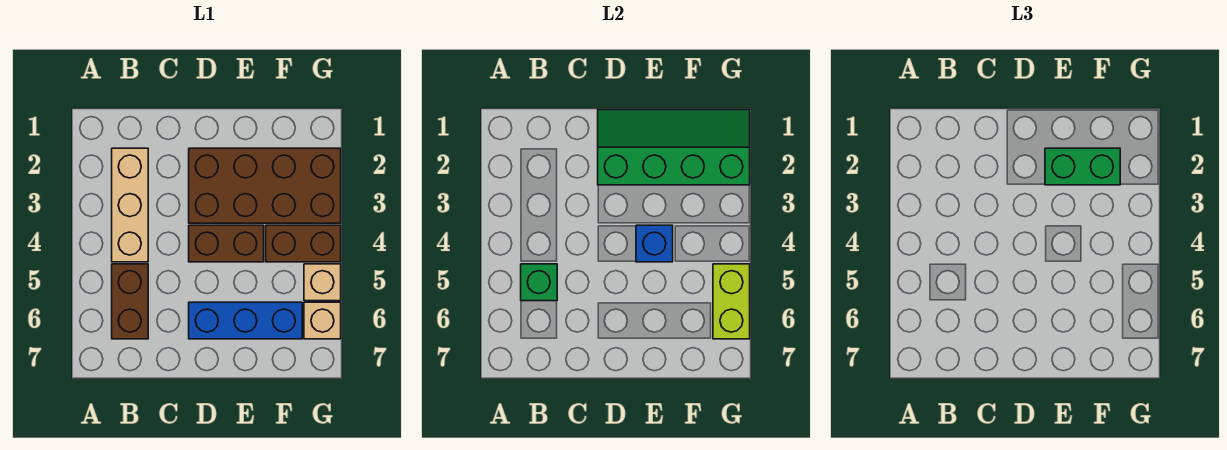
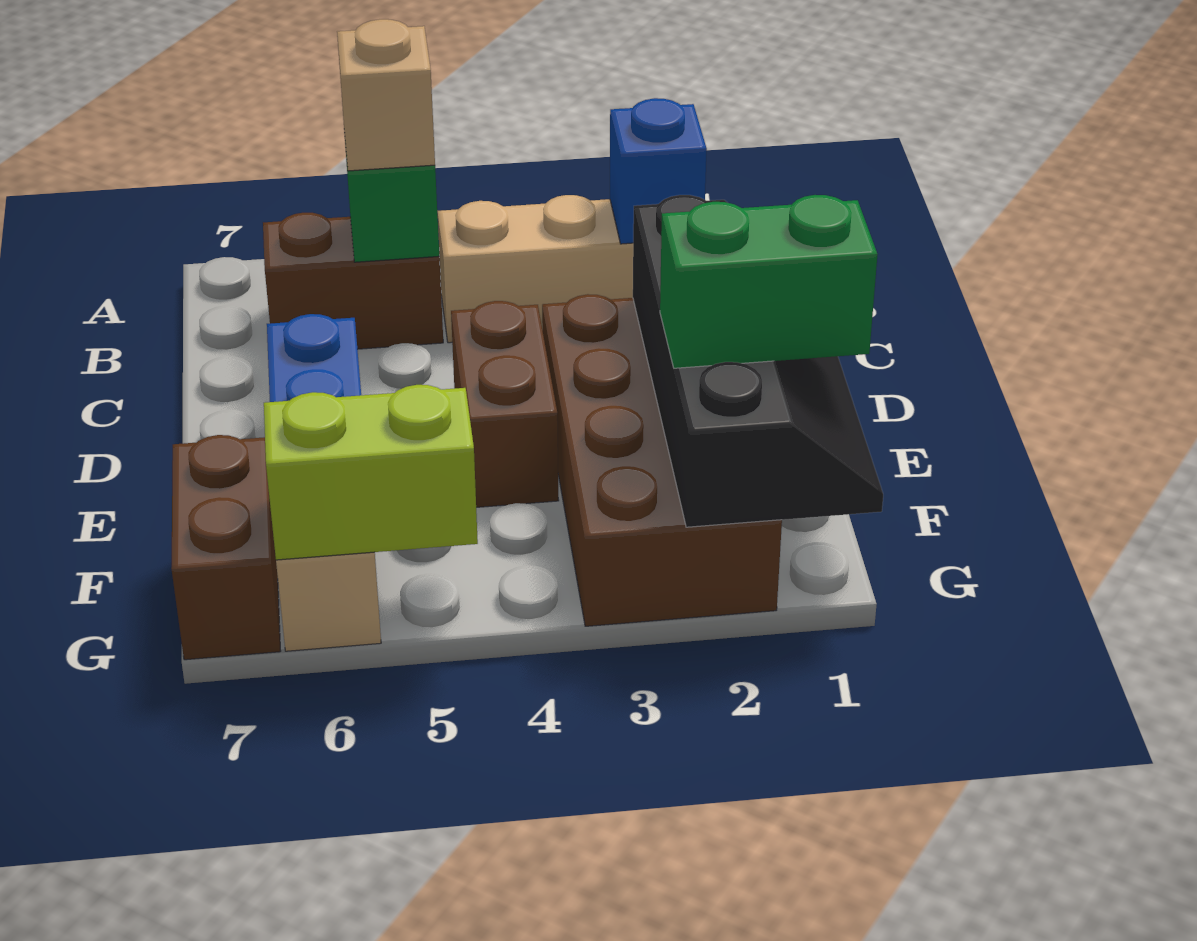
green 2x4 slope [598,110,750,185] -> black 2x4 slope [633,195,883,527]
green 1x2 brick [1045,148,1120,185] -> green 1x2 brick turned to [660,195,878,368]
blue 1x1 brick [636,225,673,262] -> blue 1x1 brick moved to [610,98,707,244]
brown 1x2 brick [266,225,341,262] -> brown 1x2 brick moved to [171,435,280,660]
tan 1x1 brick [304,264,341,301] -> tan 1x1 brick moved to [337,19,435,171]

